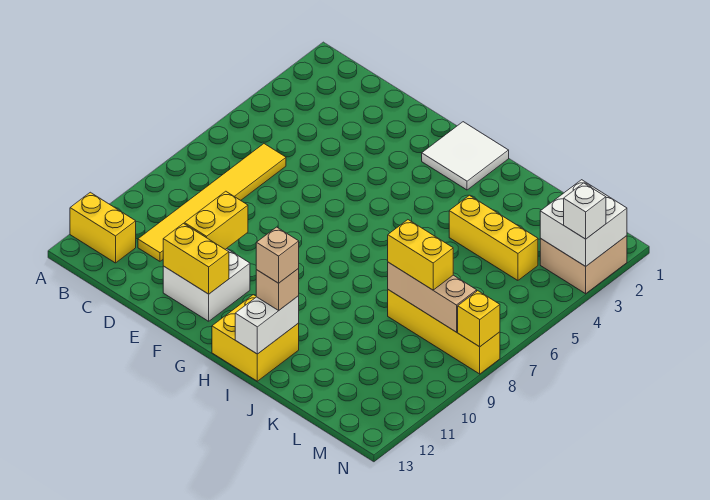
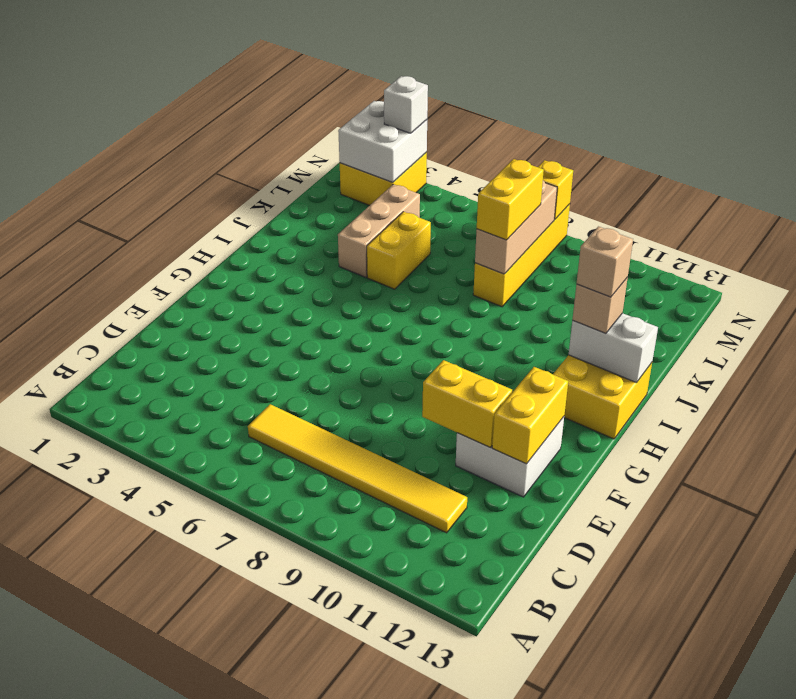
yellow 1x2 brick [70,192,136,263] -> yellow 1x2 brick moved to [367,212,431,289]
white 2x2 tile [422,122,509,190] -> none
yellow 1x3 brick [449,195,538,280] -> tan 1x3 brick [338,184,420,277]
tan 2x2 brick [540,236,627,294] -> yellow 2x2 brick [340,152,427,205]

